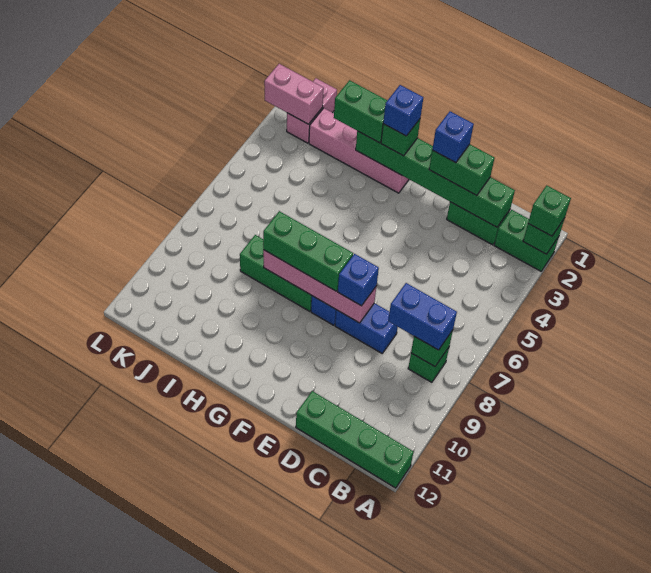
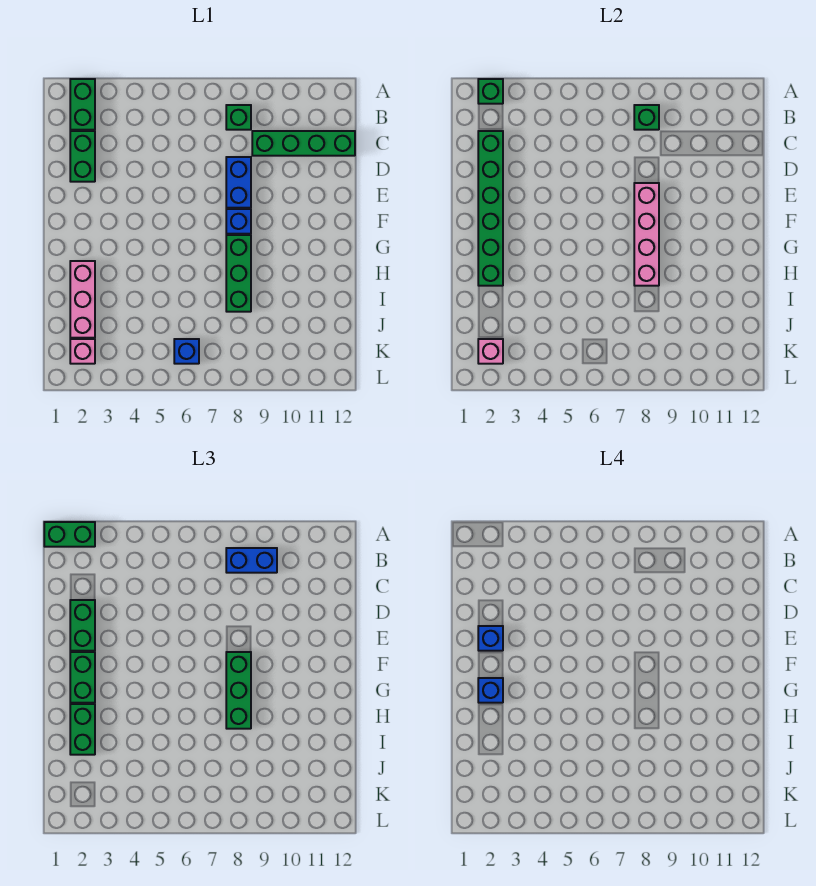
green 1x1 brick [528,185,571,236] -> green 1x2 brick [44,522,95,547]
green 1x4 brick [296,391,414,488] -> green 1x4 brick turned to [252,131,355,156]
blue 1x2 brick [388,283,457,350] -> blue 1x2 brick turned to [226,548,277,573]
blue 1x1 brick [338,254,379,306] -> blue 1x1 brick moved to [174,339,199,364]
pink 1x4 brick [309,108,409,193] -> pink 1x3 brick [70,261,95,338]
green 1x1 brick [381,119,420,156] -> green 1x2 brick [70,652,95,703]
pink 1x2 brick [287,78,337,143] -> pink 1x1 brick [70,339,95,364]
pink 1x2 brick [264,64,324,124] -> pink 1x1 brick [478,339,503,364]

